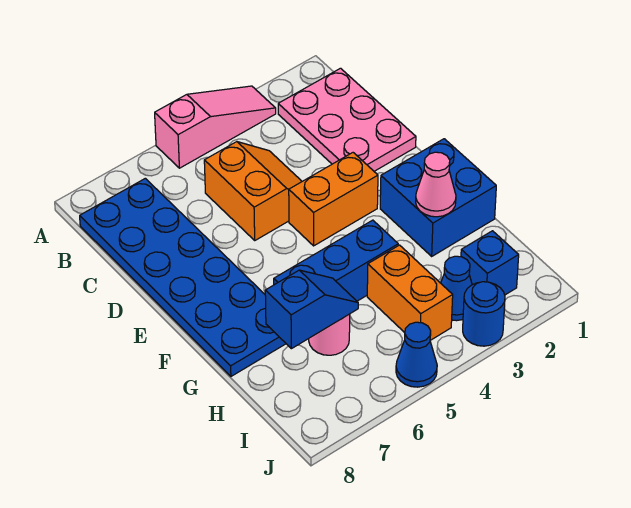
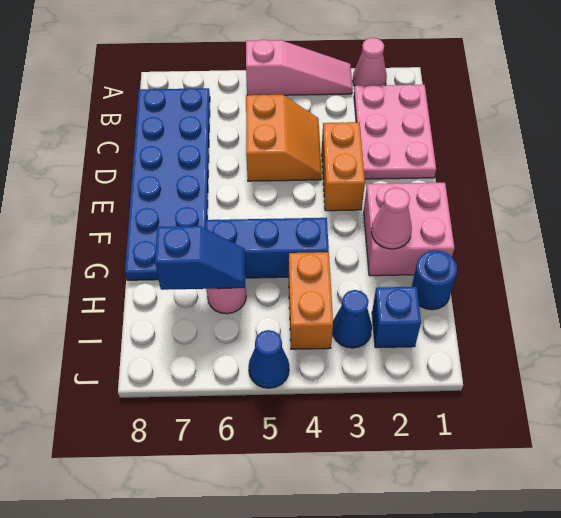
none -> pink 1x1 cone [353,38,387,86]
orange 1x2 brick [289,153,378,246] -> orange 1x2 brick turned to [322,122,365,211]
blue 2x2 brick [380,139,496,256] -> pink 2x2 brick [364,183,454,276]
blue 1x1 round brick [463,282,505,346] -> blue 1x1 round brick moved to [412,250,457,310]

